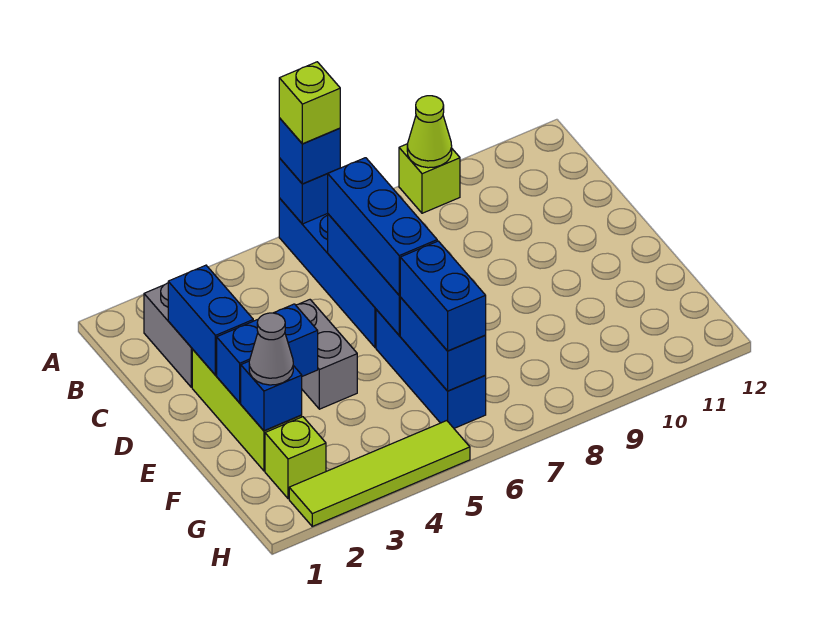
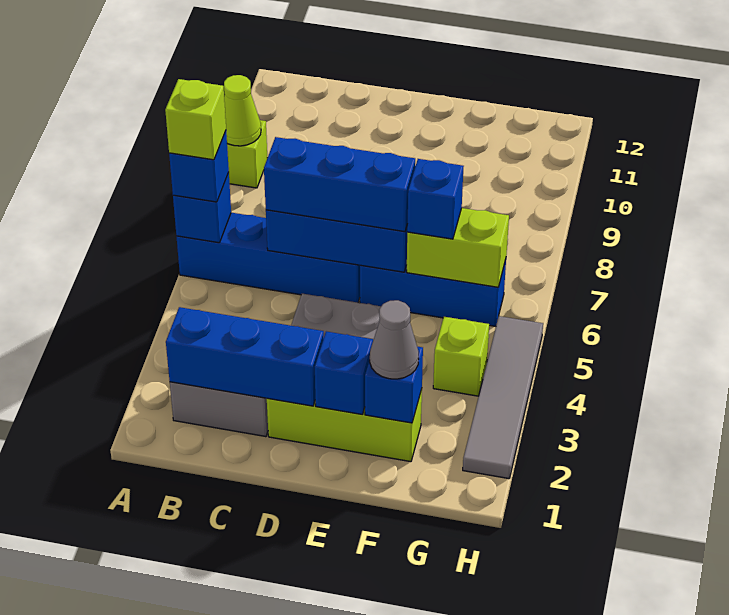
blue 1x2 brick [168,265,253,375] -> blue 1x3 brick [166,307,324,406]
blue 1x2 brick [217,304,318,403] -> blue 1x1 brick [315,331,373,414]
blue 1x2 brick [400,297,486,391] -> lime 1x2 brick [407,208,509,287]
blue 1x2 brick [400,241,486,351] -> blue 1x1 brick [407,159,464,239]
lime 1x1 brick [265,417,326,499] -> lime 1x1 brick moved to [433,317,489,396]
lime 1x4 tile [289,421,470,526] -> grey 1x4 tile [463,316,543,479]

